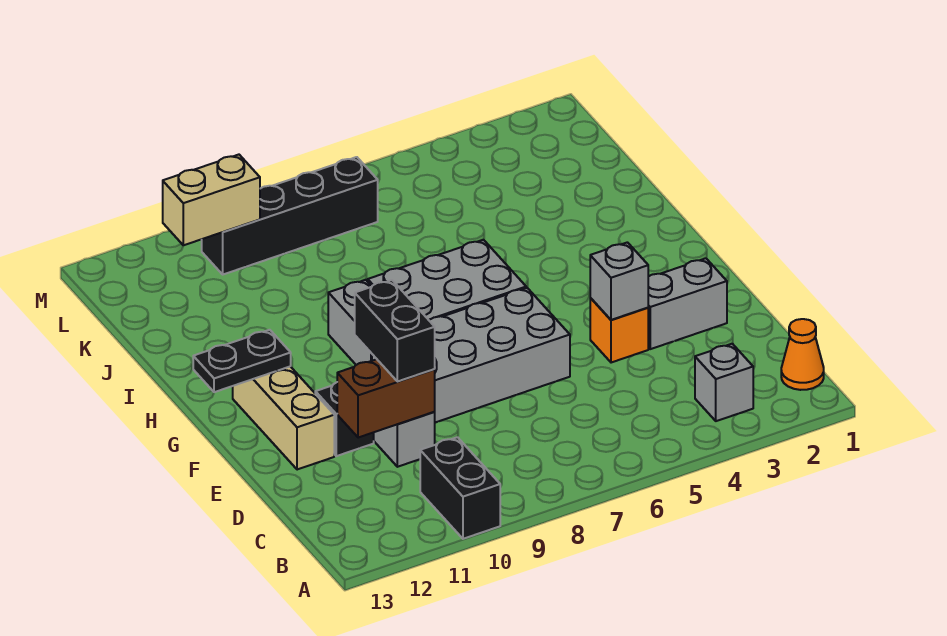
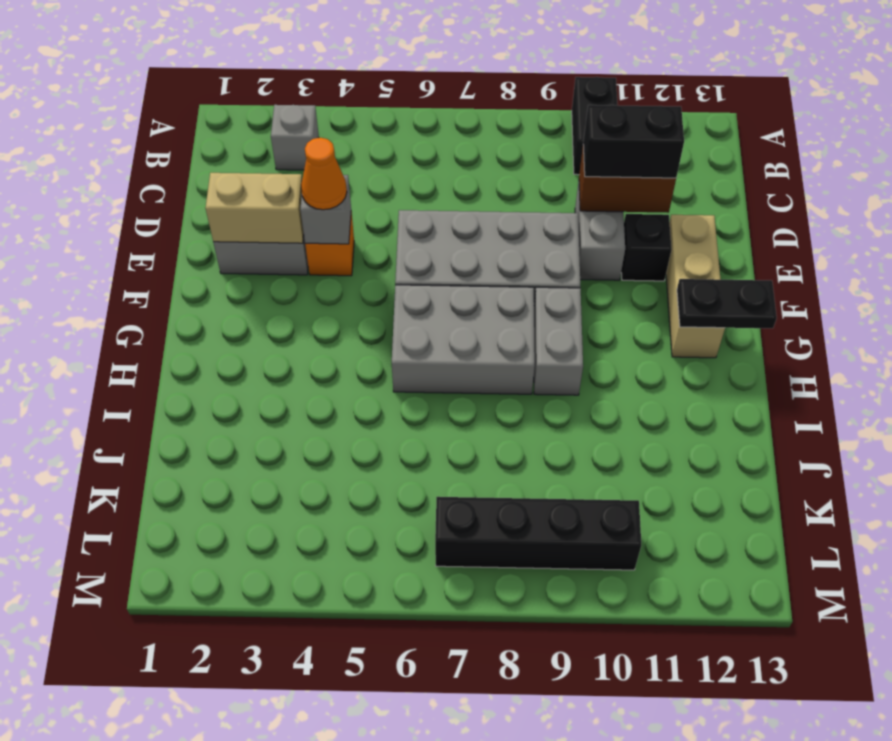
orange 1x1 cone [781,319,824,390] -> orange 1x1 cone moved to [301,138,347,210]
black 1x2 brick [355,280,435,382] -> black 1x2 brick turned to [583,105,684,178]
tan 1x2 brick [163,155,260,245] -> tan 1x2 brick moved to [205,173,304,243]

